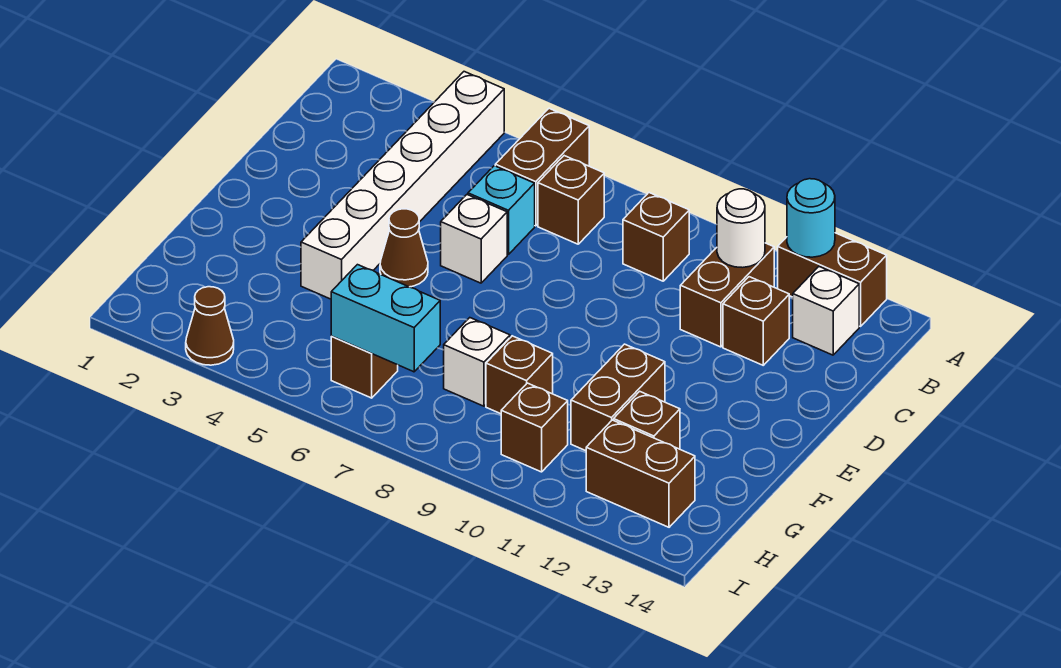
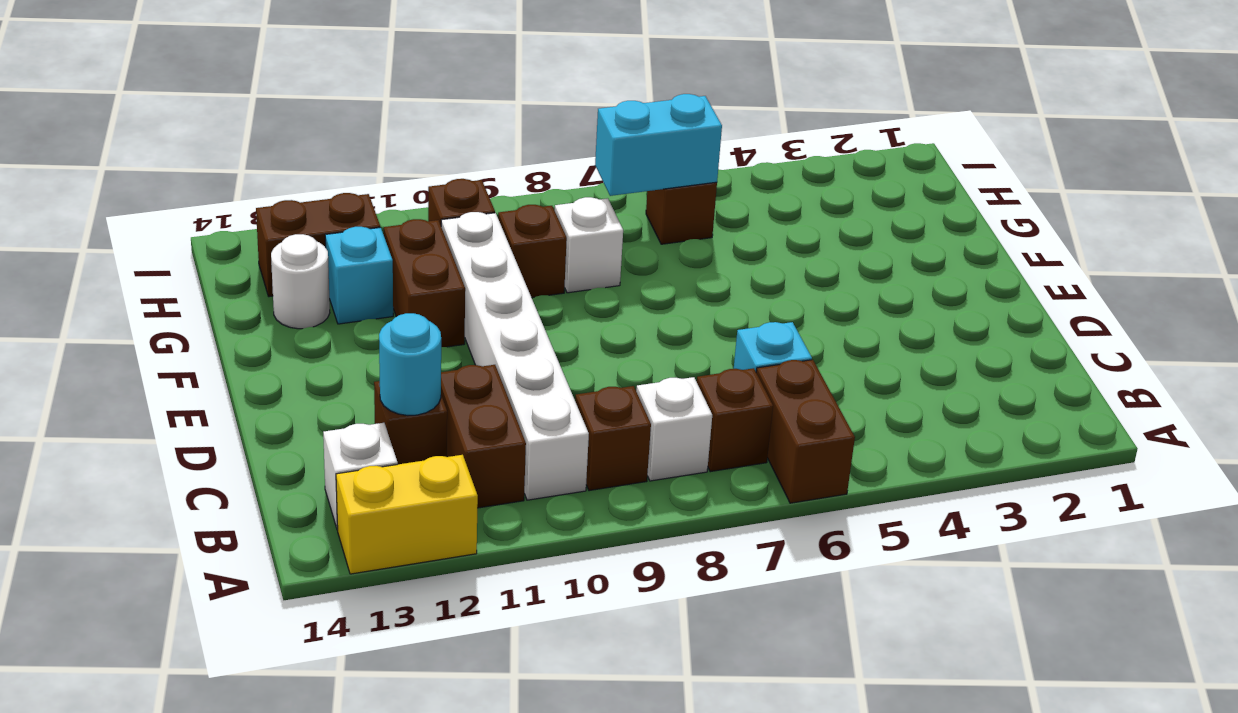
white 1x6 brick [301,72,504,299] -> white 1x6 brick moved to [441,212,589,500]
brown 1x2 brick [778,233,887,327] -> yellow 1x2 brick [336,455,478,574]
cyan 1x1 round brick [787,179,835,257] -> cyan 1x1 round brick moved to [379,313,441,416]
white 1x1 round brick [717,189,765,268] -> white 1x1 round brick moved to [271,234,330,329]
white 1x1 brick [441,195,507,283] -> white 1x1 brick moved to [636,377,712,481]
brown 1x1 cone [380,209,428,287] -> none
brown 1x1 brick [614,391,680,449] -> cyan 1x1 brick [325,227,393,324]
brown 1x1 cone [186,287,234,365] -> none

